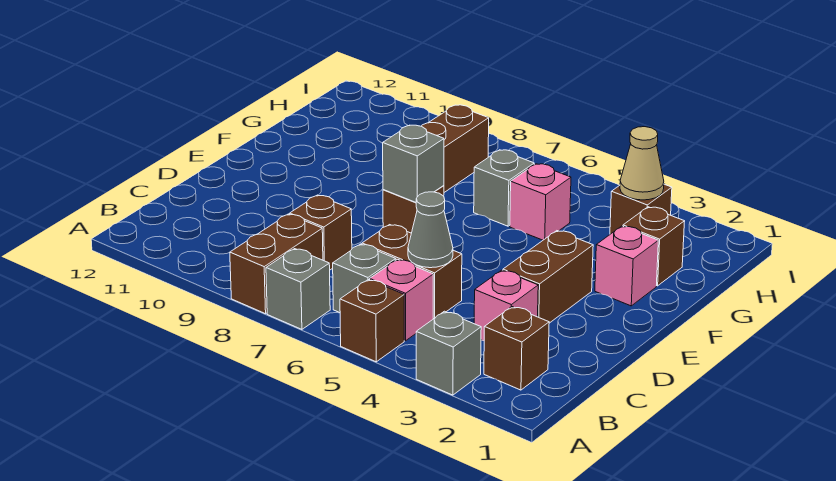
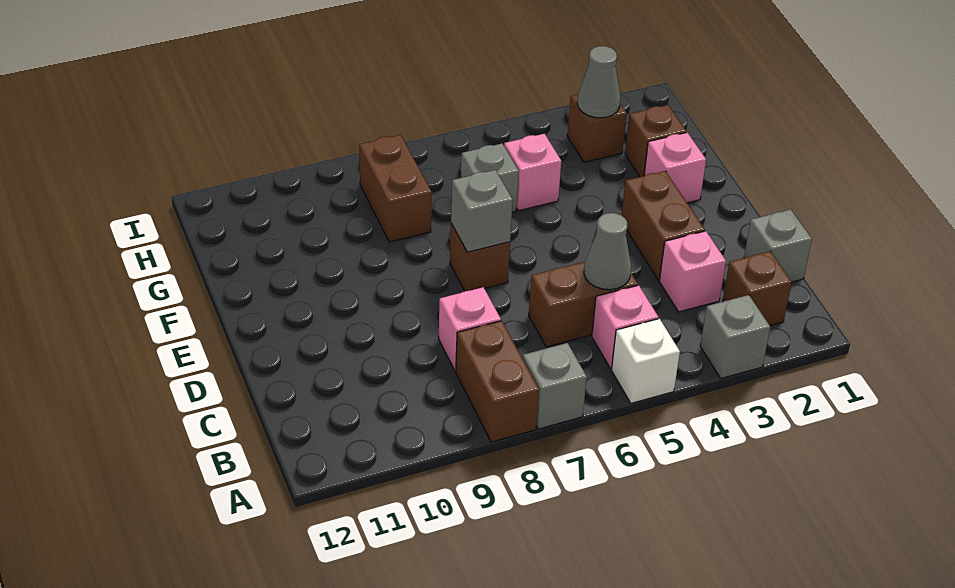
brown 1x1 brick [340,280,404,362] -> white 1x1 brick [612,319,680,403]
grey 1x1 brick [333,244,396,313] -> grey 1x1 brick moved to [744,209,812,282]
brown 1x1 brick [290,195,352,270] -> pink 1x1 brick [439,287,501,371]
tan 1x1 cone [620,127,664,200] -> grey 1x1 cone [577,46,620,118]

